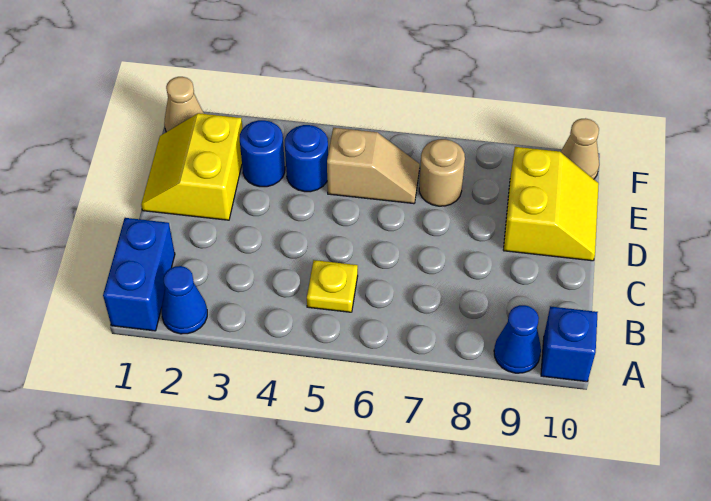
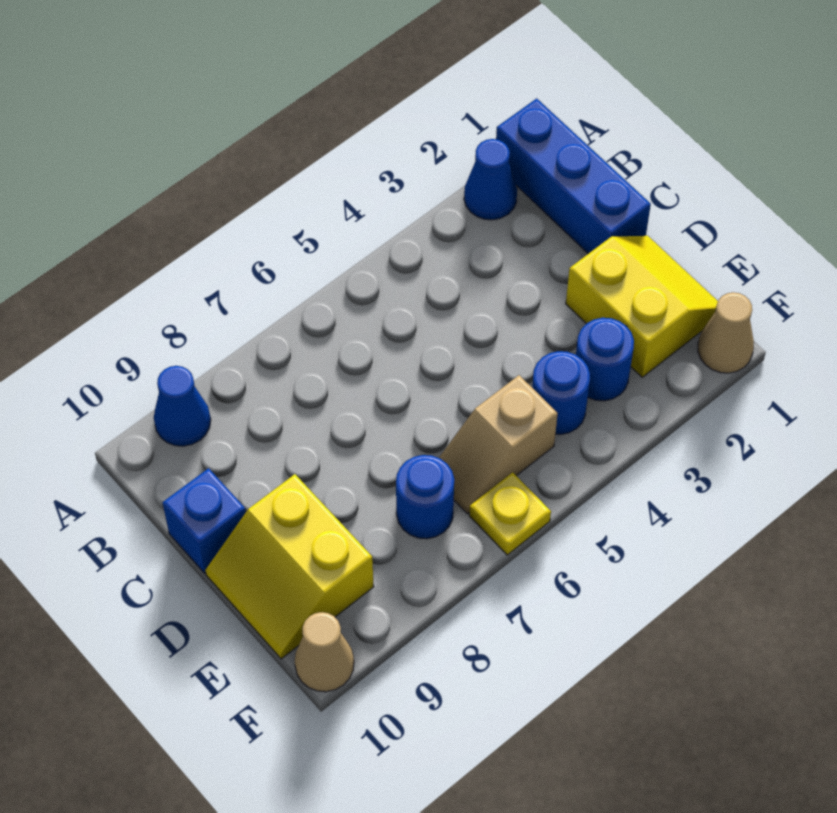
blue 1x2 brick [103,218,175,331] -> blue 1x3 brick [496,98,651,254]
blue 1x1 brick [541,306,598,382] -> blue 1x1 brick moved to [162,468,246,573]
yellow 1x1 plate [307,260,358,312] -> yellow 1x1 plate moved to [469,472,551,555]
tan 1x1 round brick [419,139,465,206] -> blue 1x1 round brick [396,455,454,539]

